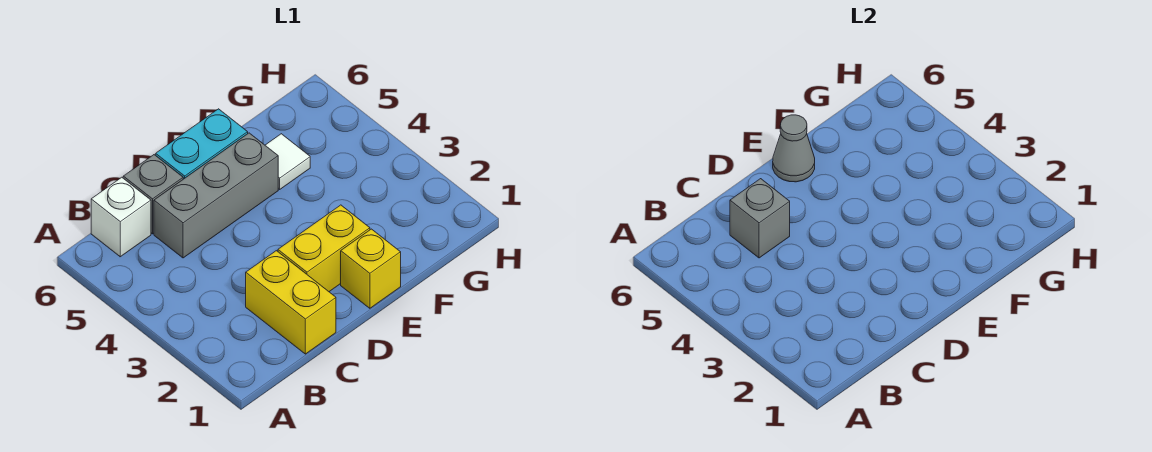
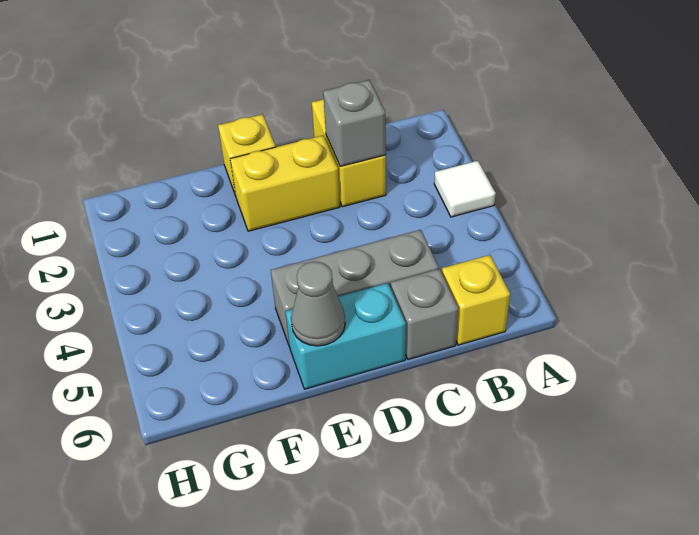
white 1x1 brick [91,177,151,257] -> yellow 1x1 brick [442,255,510,345]
grey 1x1 brick [730,179,790,258] -> grey 1x1 brick moved to [323,80,386,167]
white 1x1 tile [265,134,310,189] -> white 1x1 tile moved to [434,161,496,217]

